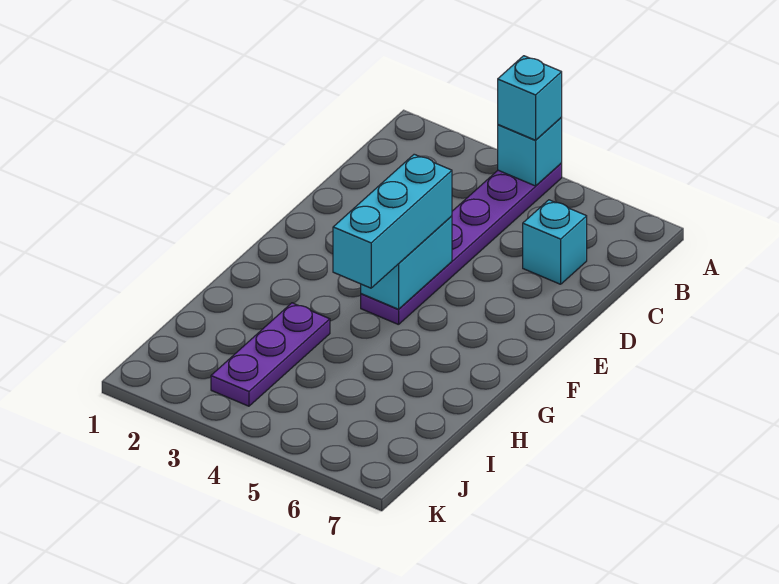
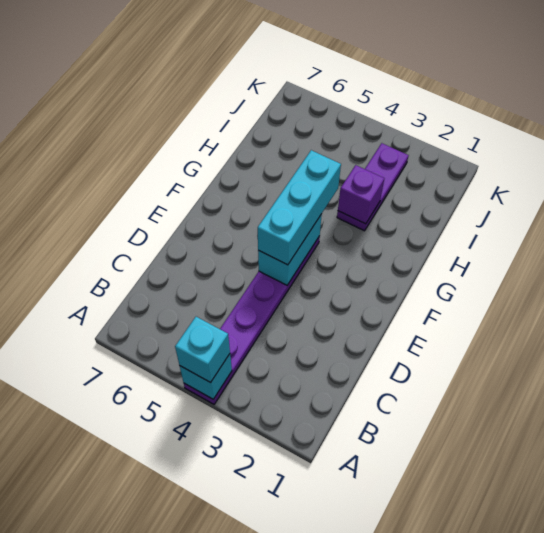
cyan 1x1 brick [523,200,587,284] -> none
none -> purple 1x1 brick [338,165,384,224]

